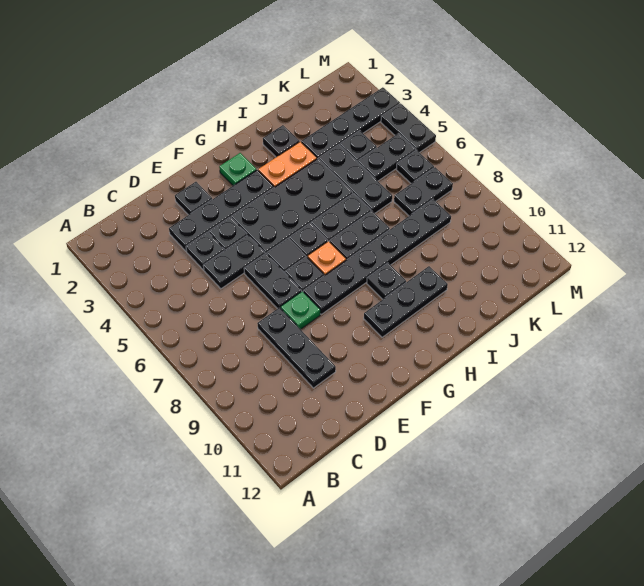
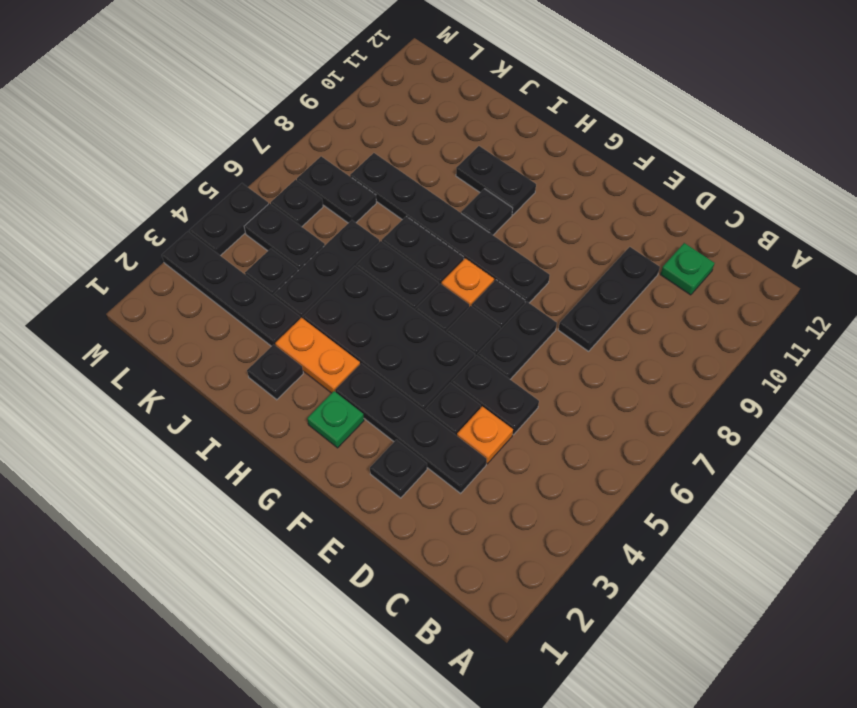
black 1x1 plate [186,232,224,270] -> orange 1x1 plate [457,406,513,464]
green 1x1 plate [281,291,320,329] -> green 1x1 plate moved to [660,243,715,295]
black 1x3 plate [364,266,448,337] -> black 1x2 plate [456,146,536,215]

